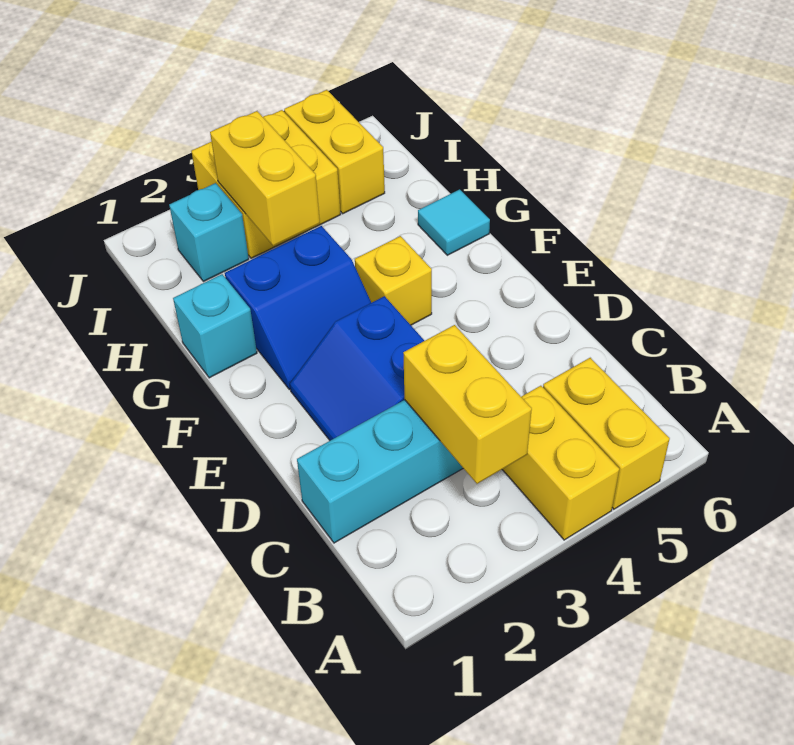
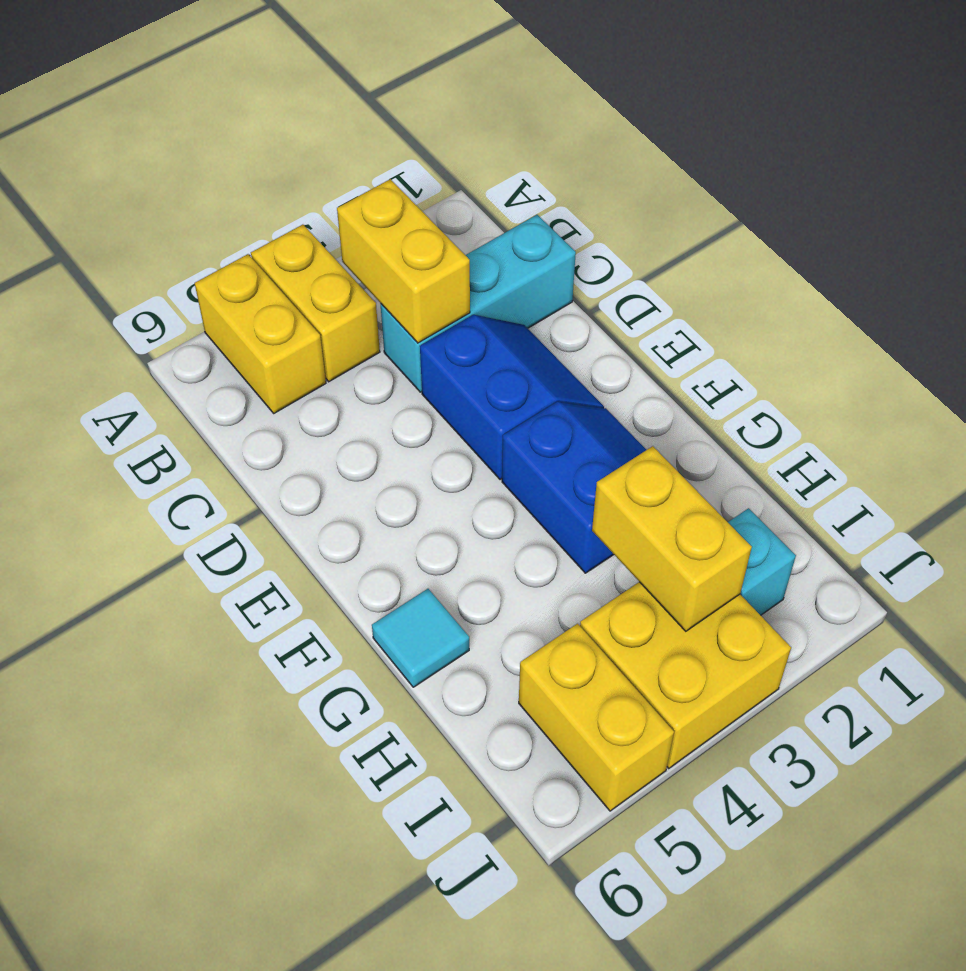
blue 2x2 slope [225,226,371,389] -> blue 2x2 slope turned to [502,402,646,573]
yellow 1x1 brick [355,236,432,325] -> none
cyan 1x1 brick [173,274,257,378] -> none

